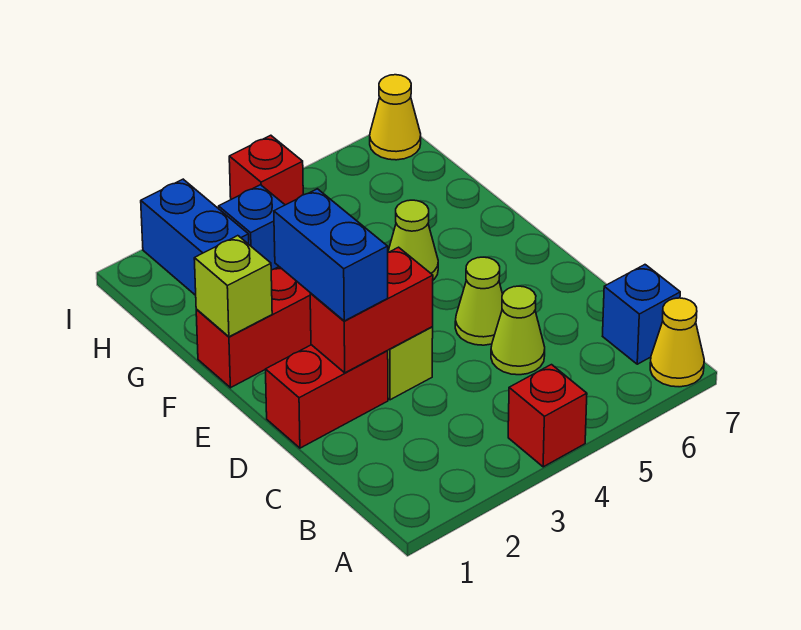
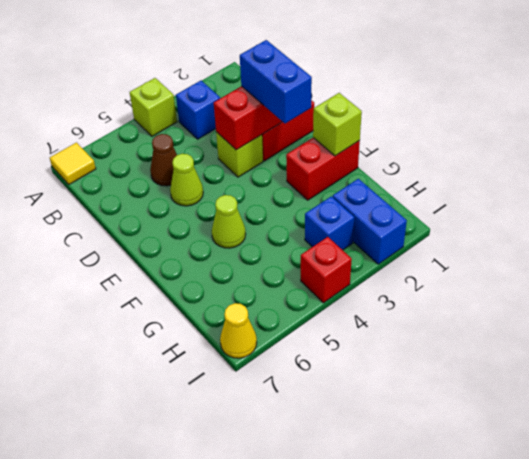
red 1x1 brick [508,365,587,467] -> lime 1x1 brick [130,78,177,136]
yellow 1x1 cone [650,298,704,387] -> yellow 1x1 tile [50,143,96,184]
blue 1x1 brick [603,265,680,364] -> blue 1x1 brick moved to [176,81,220,139]
lime 1x1 cone [491,286,545,375] -> brown 1x1 cone [150,134,177,186]

